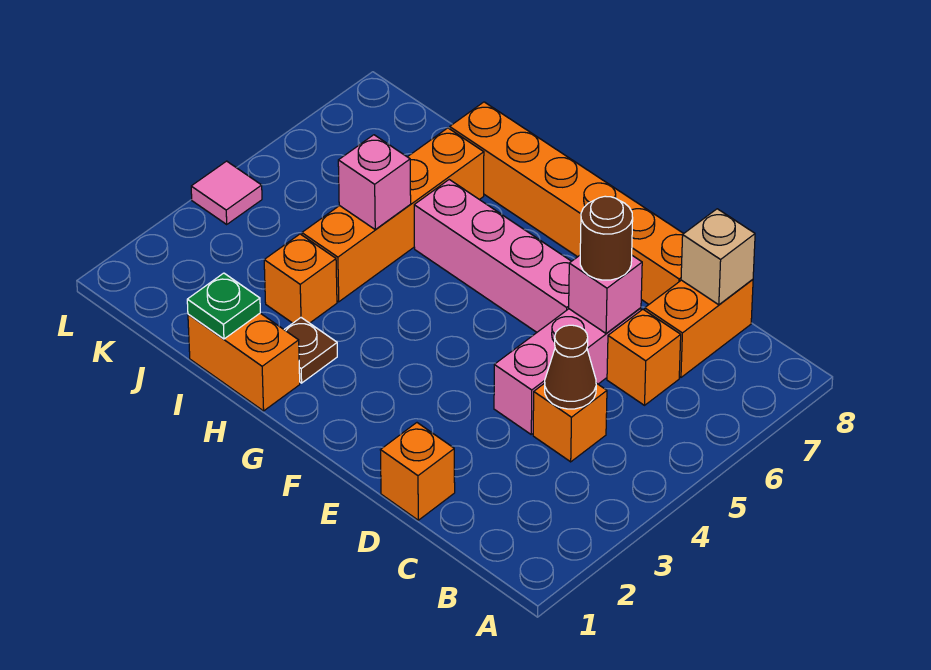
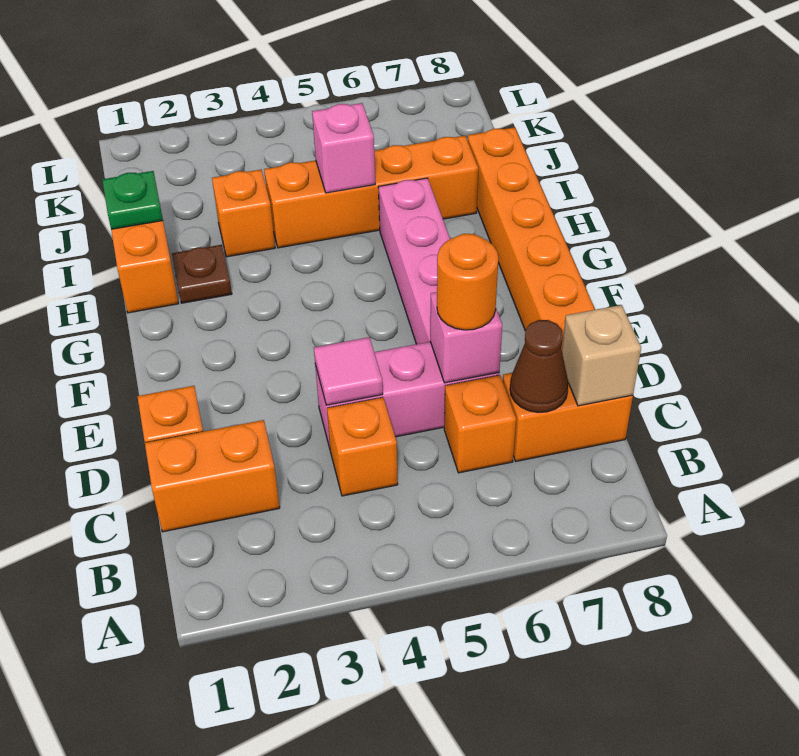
none -> orange 1x2 brick [145,420,280,532]
brown 1x1 cone [545,325,596,409] -> brown 1x1 cone moved to [510,320,568,412]
brown 1x1 round brick [580,196,633,280] -> orange 1x1 round brick [437,234,498,330]
pink 1x1 tile [191,161,262,224] -> pink 1x1 tile moved to [314,337,383,405]

